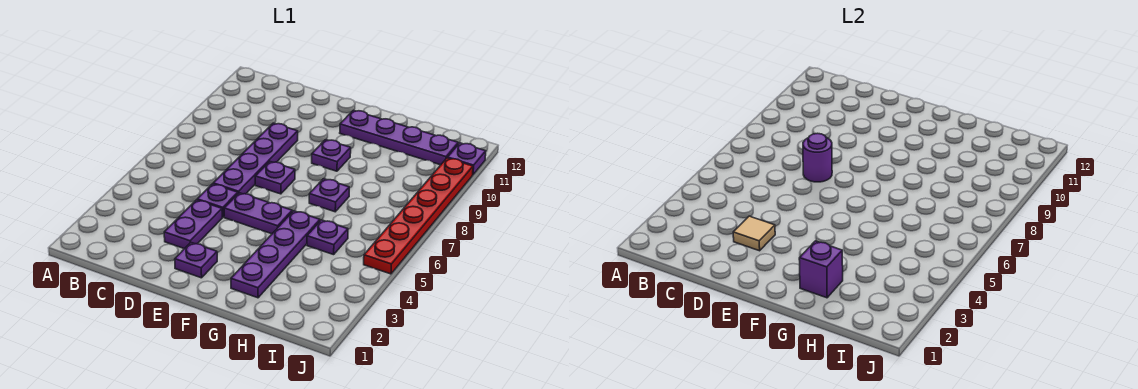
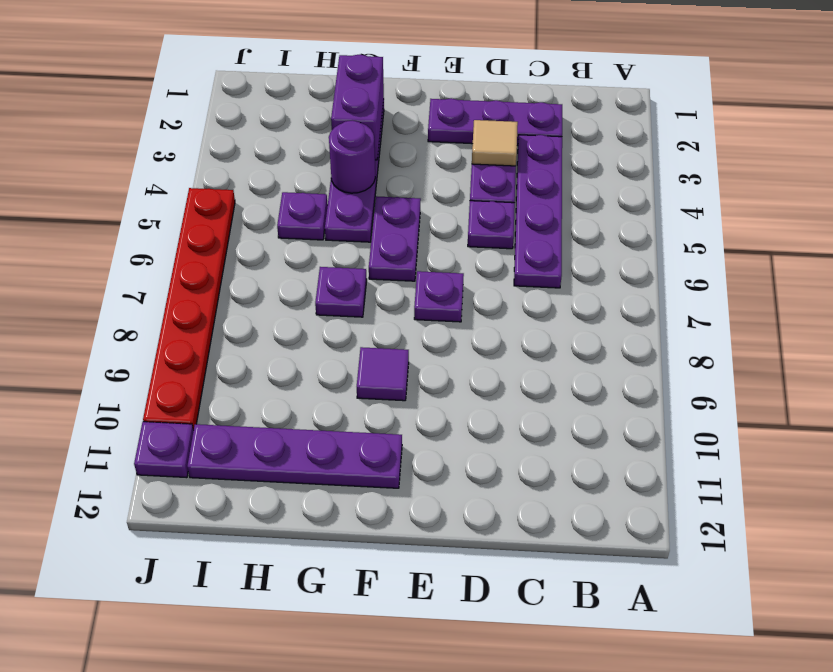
purple 1x4 plate [213,123,298,194] -> purple 1x4 plate moved to [514,135,562,288]
purple 1x1 round brick [803,133,832,182] -> purple 1x1 round brick moved to [329,120,375,193]
purple 1x1 plate [175,243,217,278] -> purple 1x3 plate [428,98,562,146]
purple 1x2 plate [224,193,292,234] -> purple 1x2 plate turned to [369,196,421,281]
purple 1x1 plate [312,140,351,171] -> purple 1x1 tile [357,347,409,401]
purple 1x1 brick [799,241,843,298] -> purple 1x2 brick [331,54,384,160]

